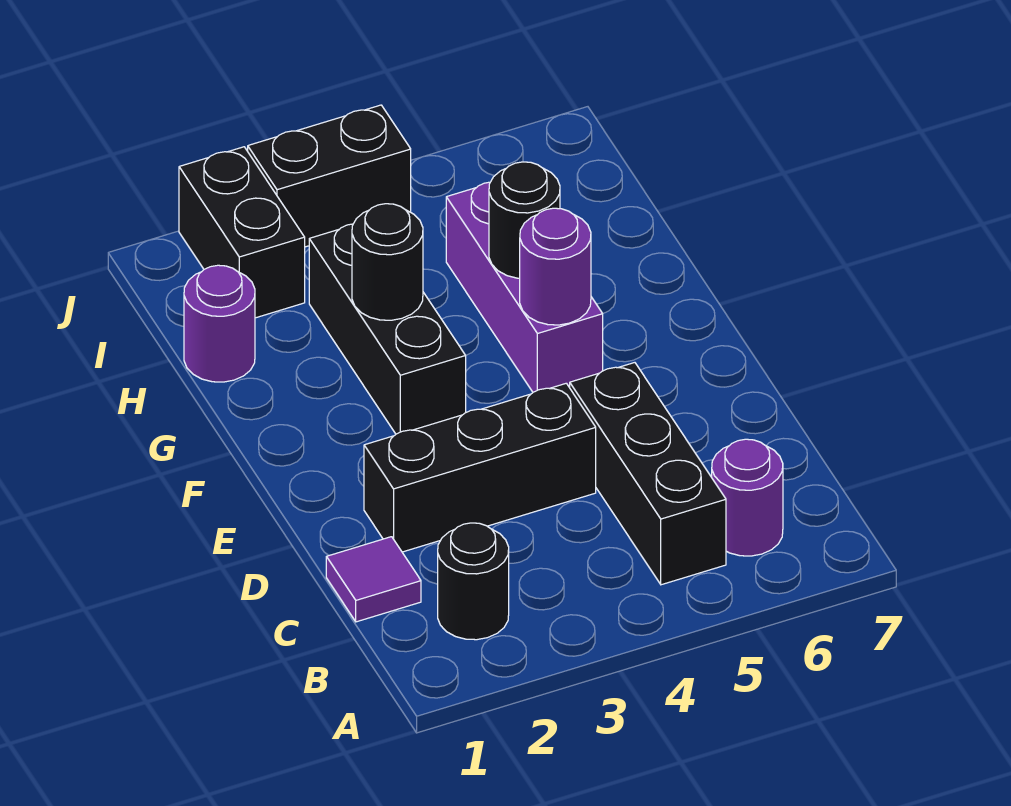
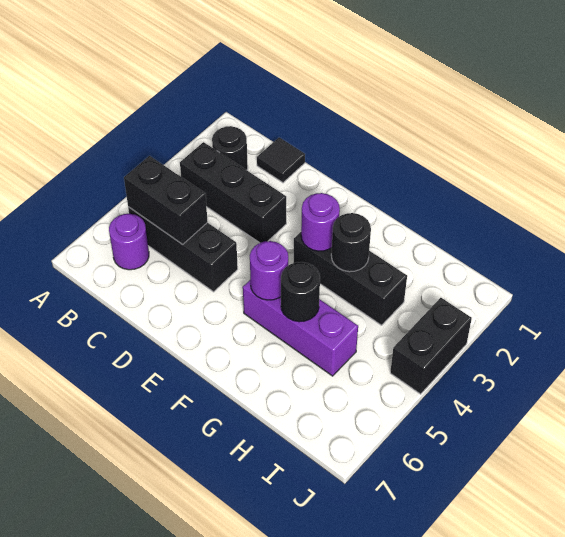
purple 1x1 tile [326,537,421,622] -> black 1x1 tile [257,138,305,183]
black 1x3 brick [364,383,596,552] -> black 1x3 brick turned to [180,142,286,243]
purple 1x1 round brick [184,265,255,382] -> purple 1x1 round brick moved to [301,193,340,251]
black 1x2 brick [179,147,305,318] -> black 1x2 brick moved to [124,156,208,244]

